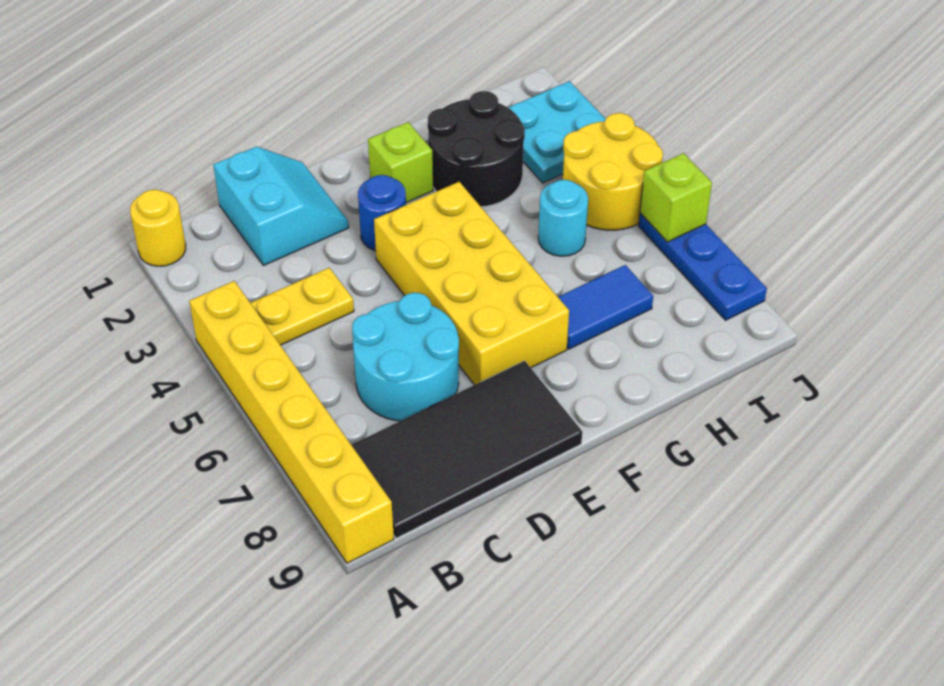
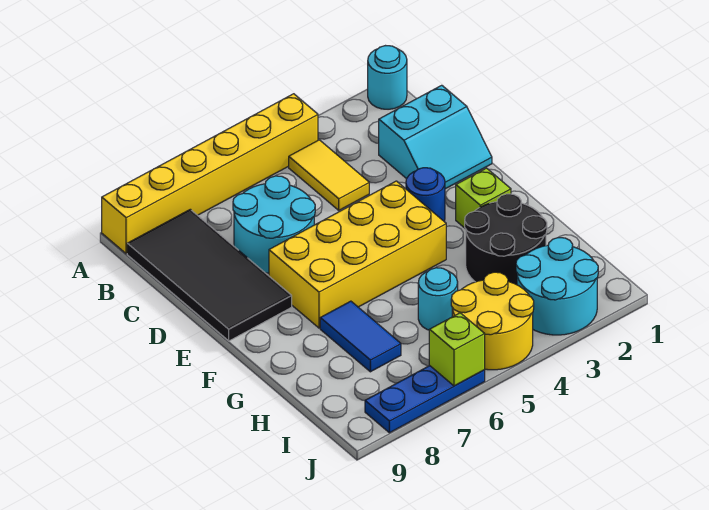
yellow 1x1 round brick [130,190,186,266] -> cyan 1x1 round brick [368,46,407,109]
yellow 1x2 plate [251,268,354,345] -> yellow 1x2 tile [289,140,369,210]
cyan 2x2 plate [508,81,606,183] -> cyan 2x2 round brick [516,238,598,335]

